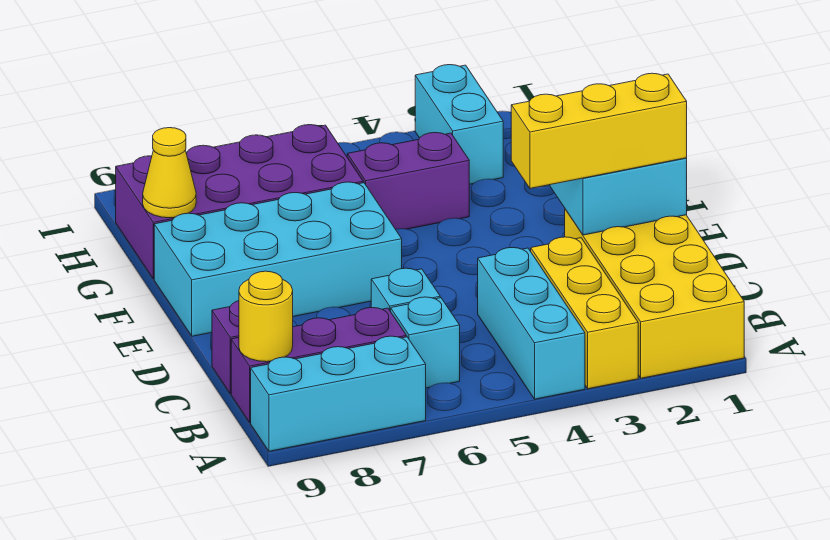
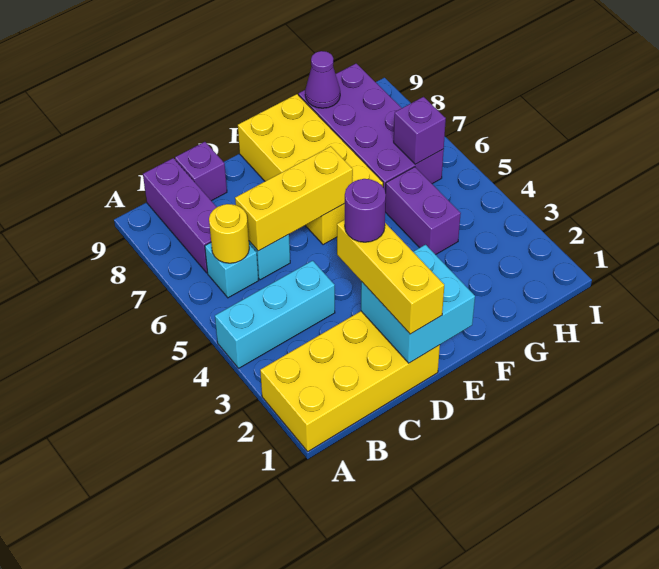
yellow 1x3 brick [531,237,638,389] -> yellow 1x3 brick moved to [235,146,353,251]
cyan 1x3 brick [251,336,426,451] -> none
yellow 1x1 round brick [239,271,293,362] -> yellow 1x1 round brick moved to [209,204,249,263]
none -> purple 1x1 round brick [344,179,386,242]
cyan 2x4 brick [154,182,402,336] -> yellow 2x4 brick [238,94,383,245]
yellow 1x1 cone [143,128,196,218] -> purple 1x1 cone [305,51,340,108]
cyan 1x2 brick [415,65,503,184] -> none
none -> purple 1x1 brick [394,97,446,164]

